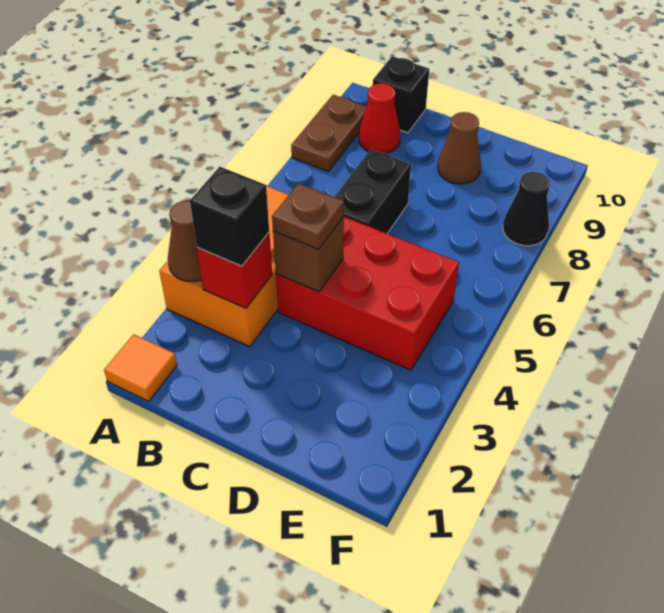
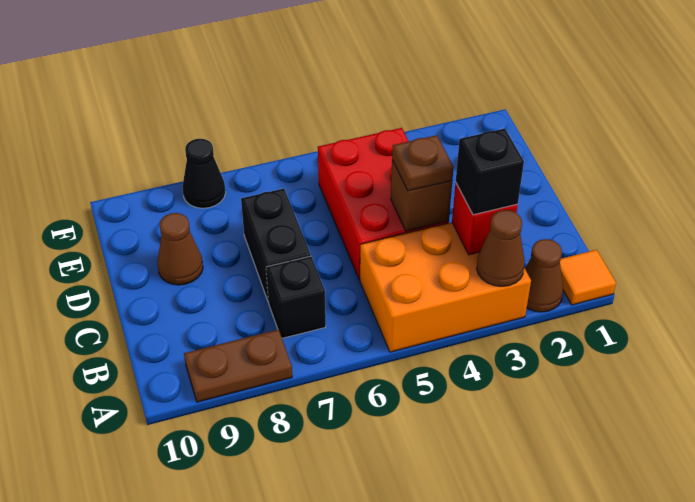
none -> brown 1x1 cone [525,239,563,312]
red 1x1 cone [359,83,400,153] -> none
black 1x1 brick [373,56,429,133] -> black 1x1 brick moved to [266,256,326,338]
black 1x2 brick [335,149,411,233] -> black 1x2 brick turned to [241,189,311,302]

